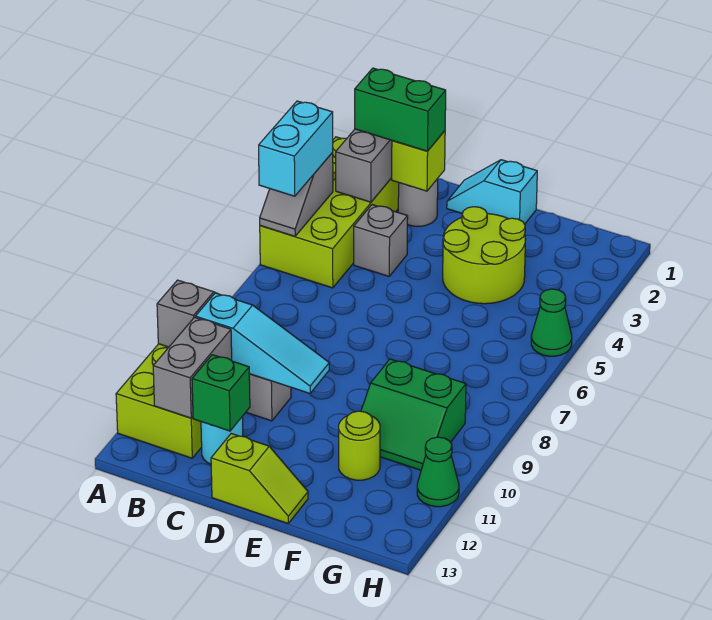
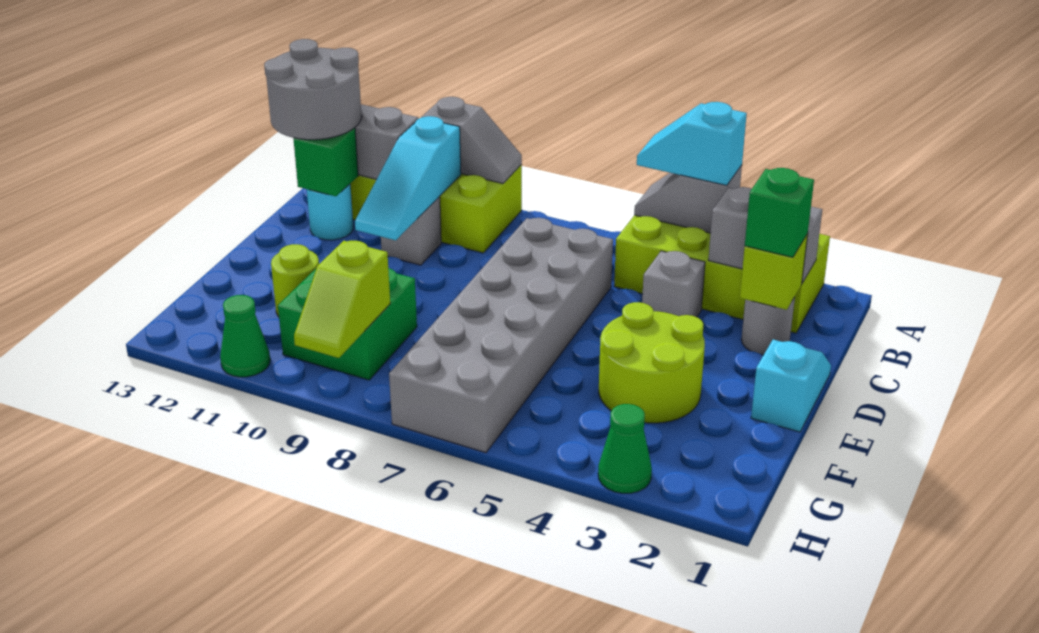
cyan 1x2 brick [259,101,333,196] -> cyan 1x2 slope [637,102,747,186]
green 1x2 brick [355,68,446,151] -> green 1x1 brick [745,168,814,257]
none -> grey 2x2 round brick [264,39,362,140]
none -> grey 2x6 brick [389,218,613,453]
lime 1x2 slope [211,434,308,523] -> lime 1x2 slope moved to [294,241,390,358]
green 2x2 slope [361,359,466,470] -> green 2x2 brick [278,268,417,380]
green 1x1 cone [531,289,572,356] -> green 1x1 cone moved to [598,404,652,493]

